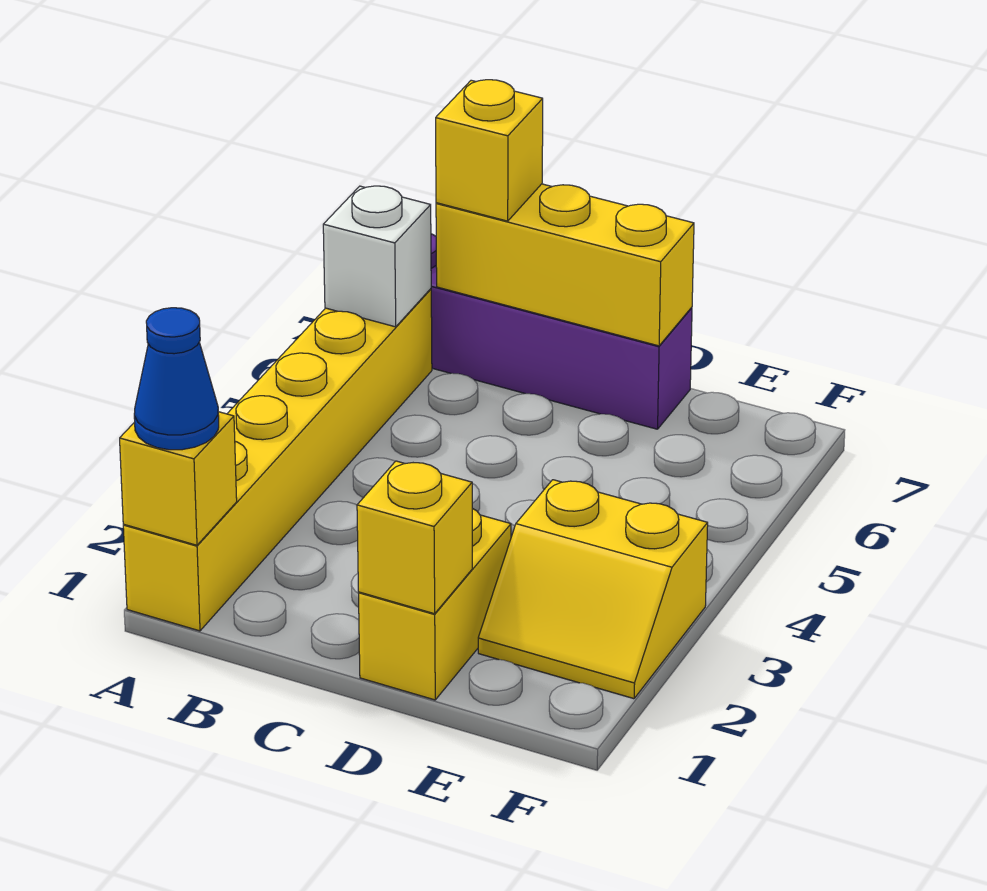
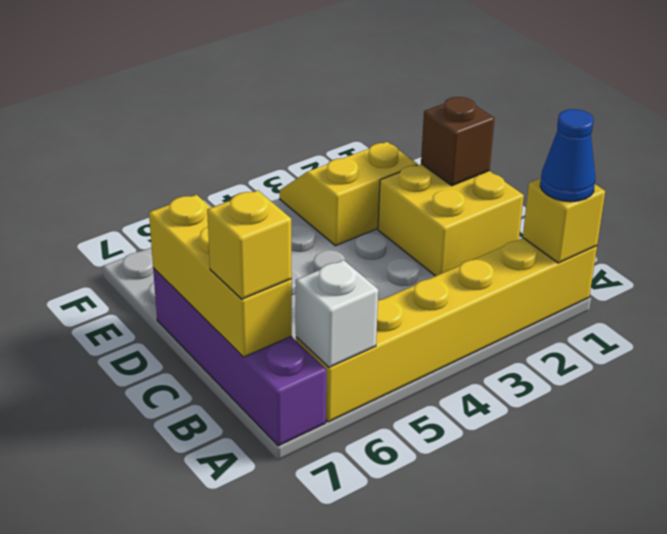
yellow 1x2 brick [359,508,511,700] -> yellow 2x2 brick [378,164,524,276]
yellow 1x1 brick [357,461,472,614] -> brown 1x1 brick [421,97,494,186]
yellow 2x2 slope [478,480,708,699] -> yellow 2x2 slope turned to [280,142,417,246]

